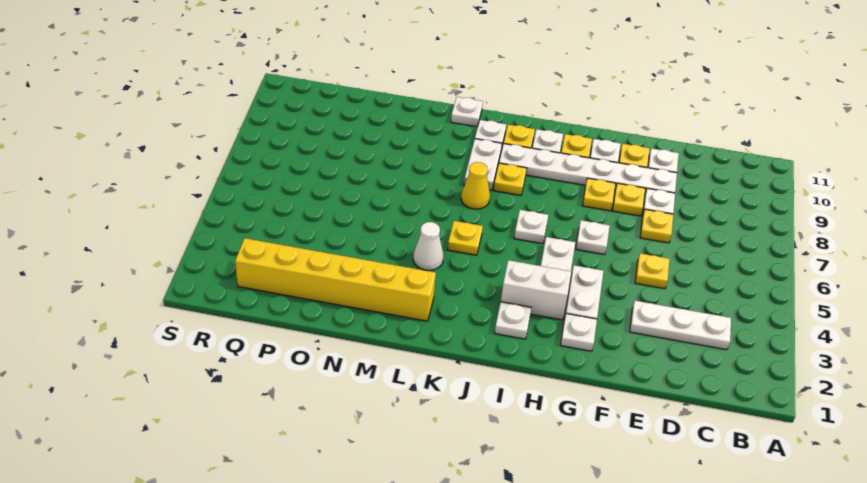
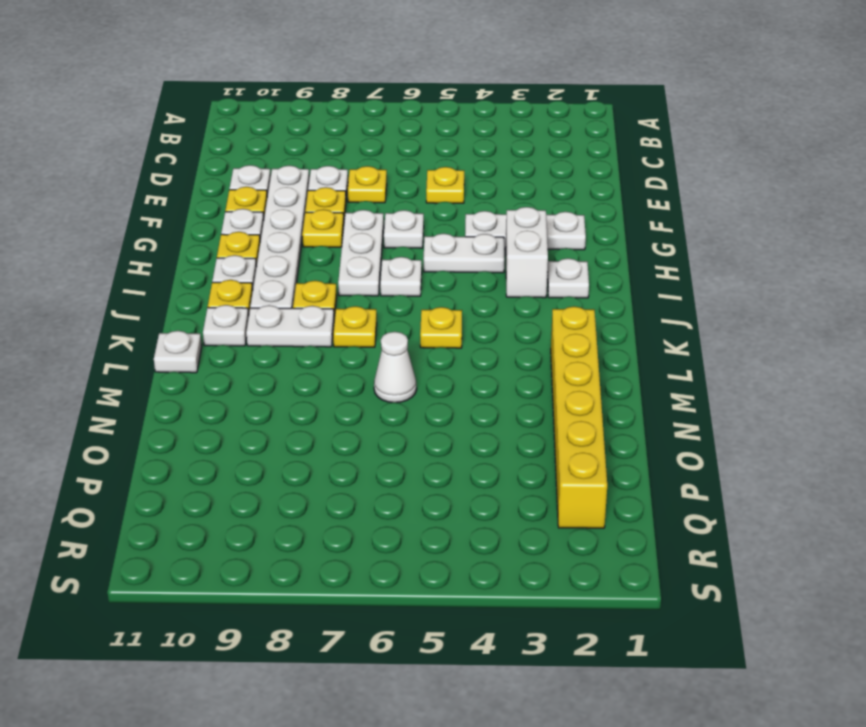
white 1x3 plate [630,301,731,350] -> white 1x3 plate moved to [338,210,384,296]
yellow 1x1 cone [461,162,490,209] -> yellow 1x1 plate [333,306,377,347]
white 1x1 cone [413,222,444,270] -> white 1x1 cone moved to [374,332,417,403]

